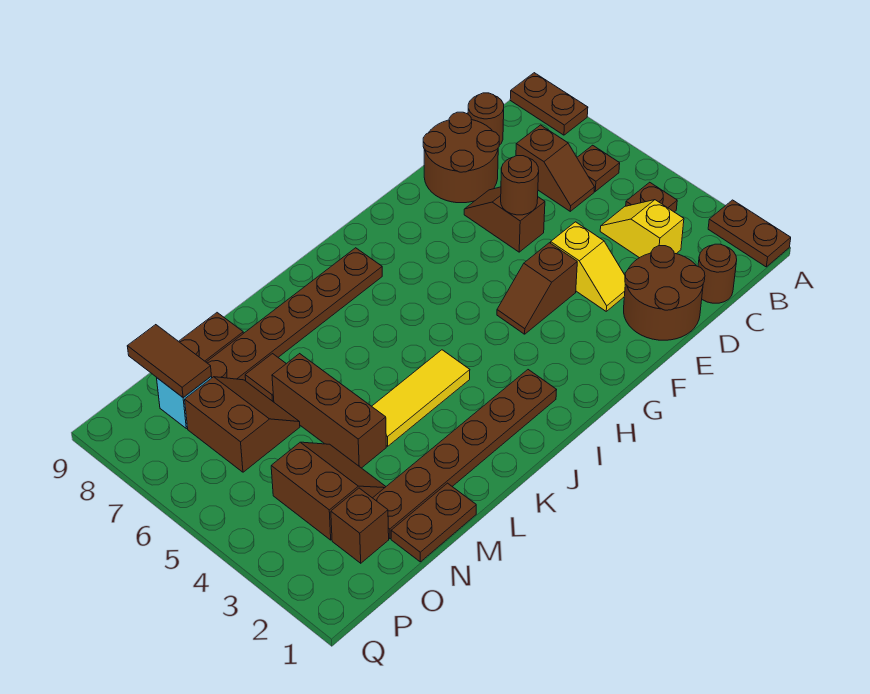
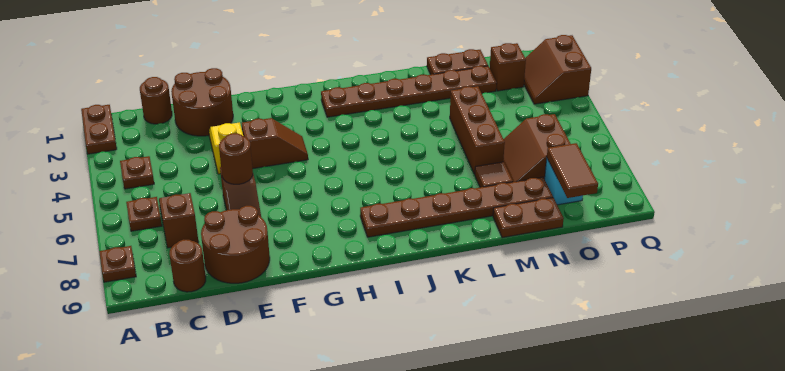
brown 1x2 plate [510,73,588,135] -> brown 1x1 plate [99,246,136,282]
yellow 1x2 slope [600,200,684,258] -> none
yellow 1x3 tile [372,350,470,446] -> none
brown 2x2 slope [271,442,386,540] -> brown 2x2 slope moved to [524,35,591,104]

